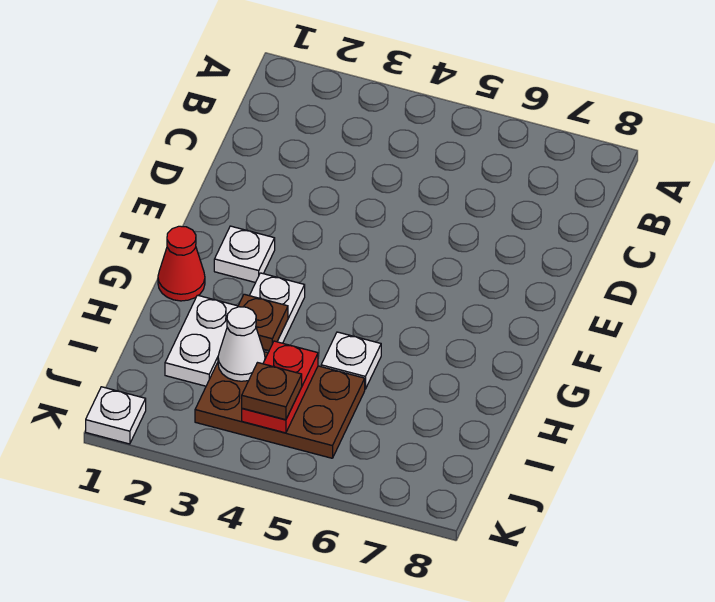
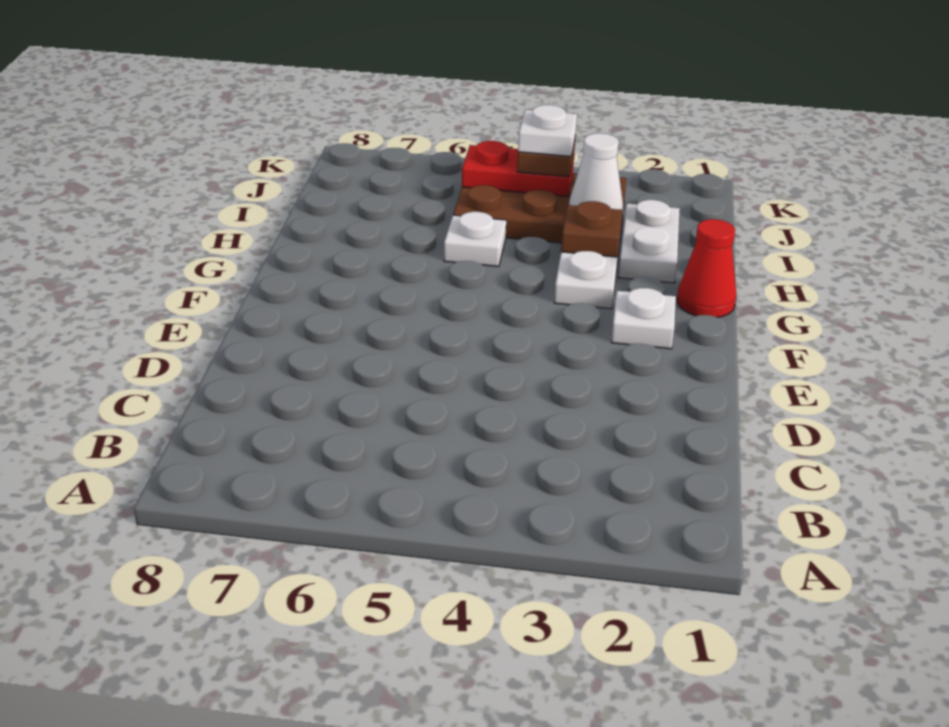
red 1x2 plate [242,341,318,433] -> red 1x2 plate turned to [462,141,574,196]
white 1x1 plate [86,387,146,444] -> white 1x1 plate moved to [518,105,577,156]

